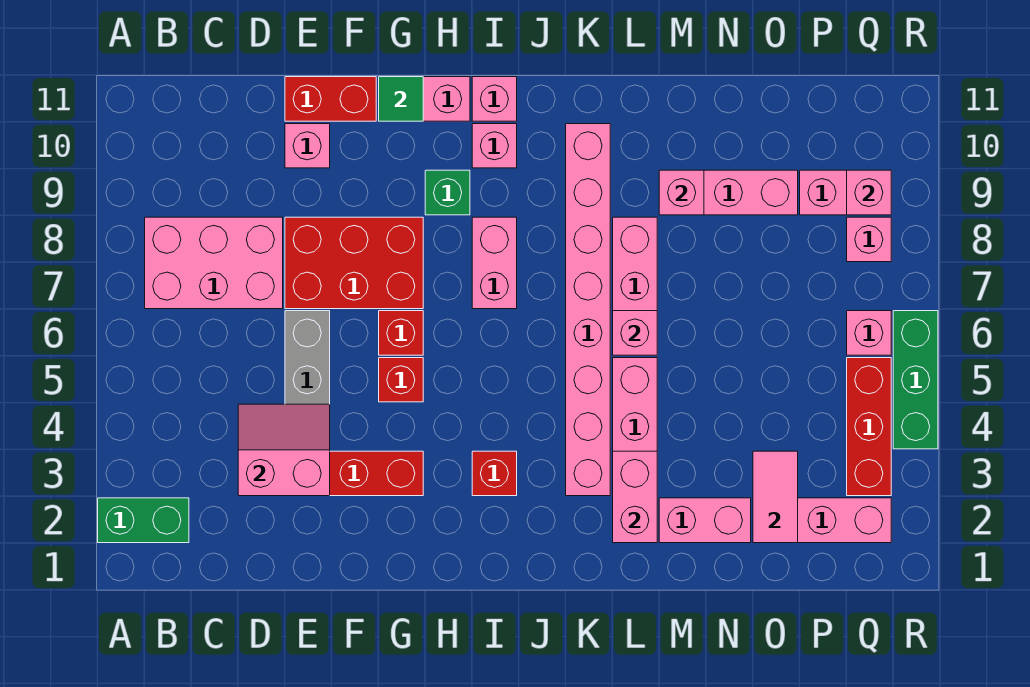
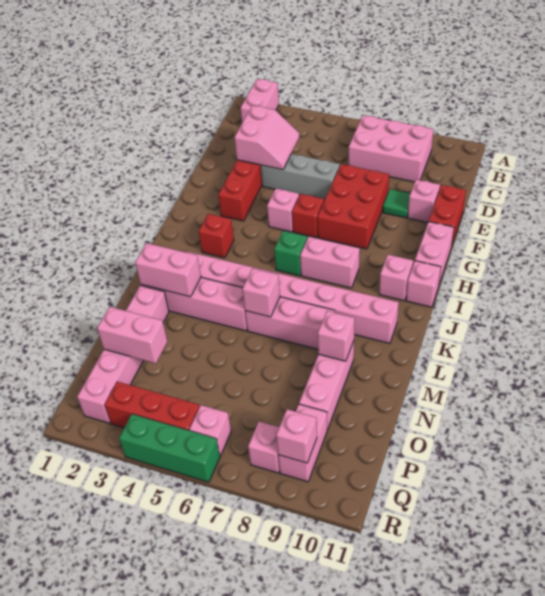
green 1x2 brick [98,498,189,543] -> pink 1x2 brick [241,79,279,123]
pink 2x3 brick [145,217,283,309] -> pink 2x3 brick turned to [349,115,433,182]
red 1x1 brick [379,358,423,402] -> pink 1x1 brick [267,189,299,232]
green 1x1 tile [379,77,423,121] -> green 1x1 tile moved to [383,189,410,218]
green 1x1 brick [425,170,470,215] -> green 1x1 brick moved to [274,231,307,276]
pink 1x2 tile [753,451,798,543] -> pink 1x2 brick [97,307,167,363]

